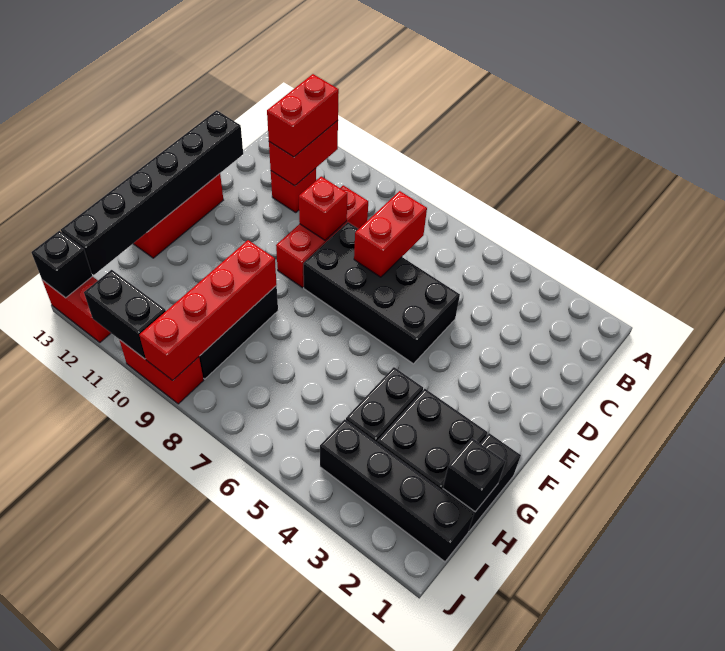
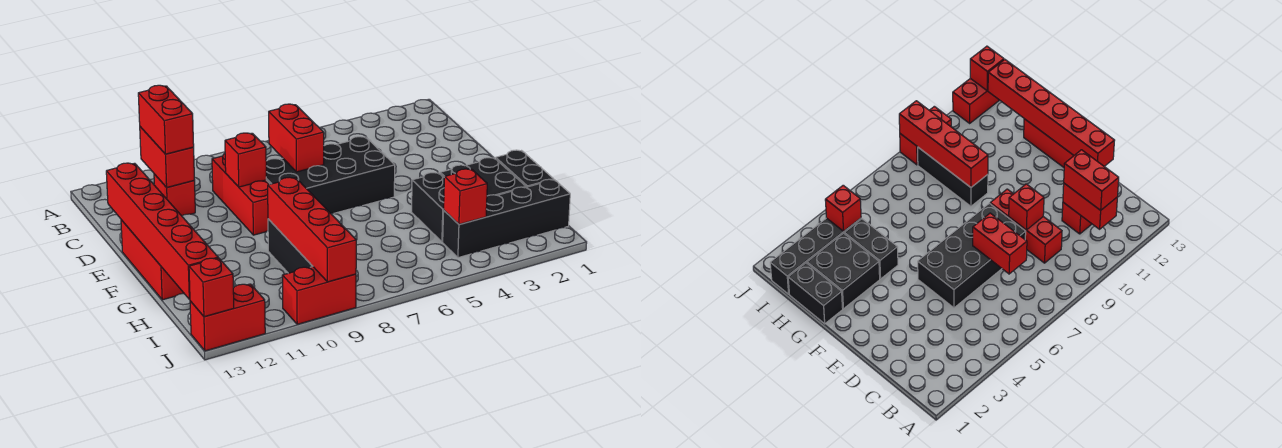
black 1x6 brick [61,110,243,275] -> red 1x6 brick [106,163,218,299]
black 1x1 brick [443,438,505,512] -> none
none -> red 1x1 brick [444,169,487,224]
black 1x2 brick [84,270,166,359] -> none
black 1x1 brick [32,231,92,298] -> red 1x1 brick [189,258,234,317]

